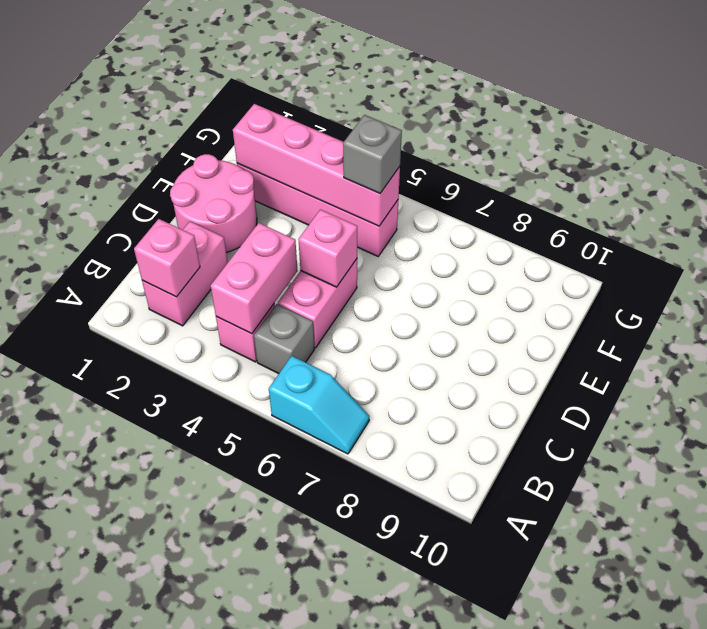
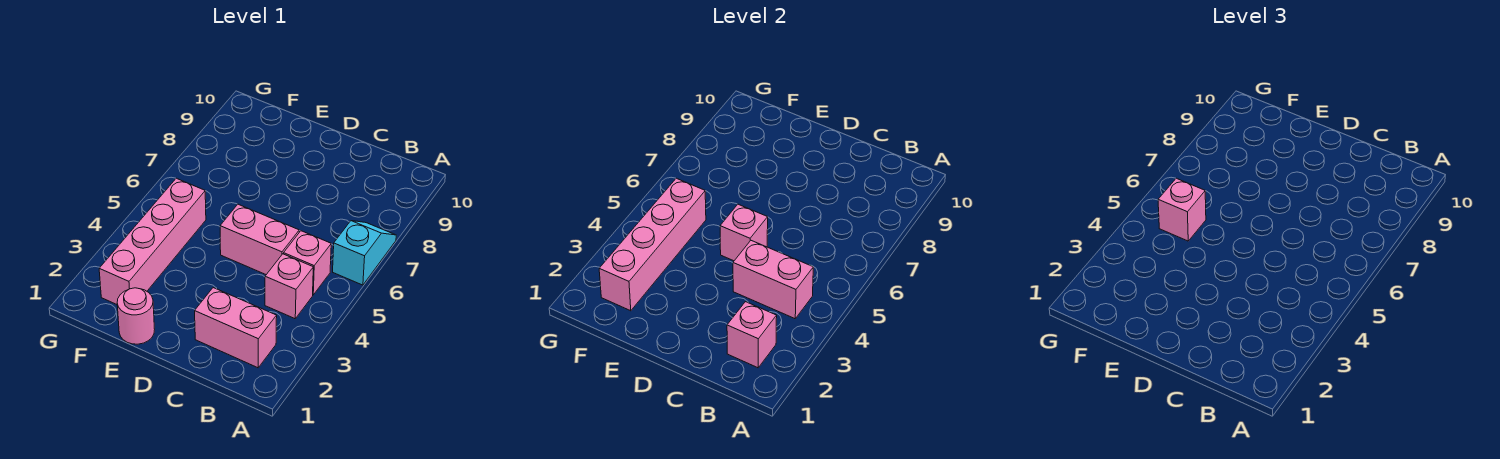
grey 1x1 brick [254,304,314,374] -> pink 1x1 brick [284,231,331,295]
pink 2x2 round brick [170,154,257,252] -> pink 1x1 round brick [117,288,155,344]
grey 1x1 brick [343,115,402,193] -> pink 1x1 brick [1158,178,1206,241]

